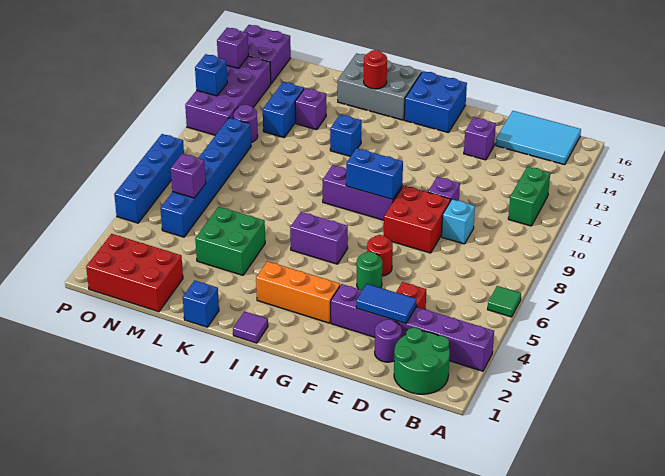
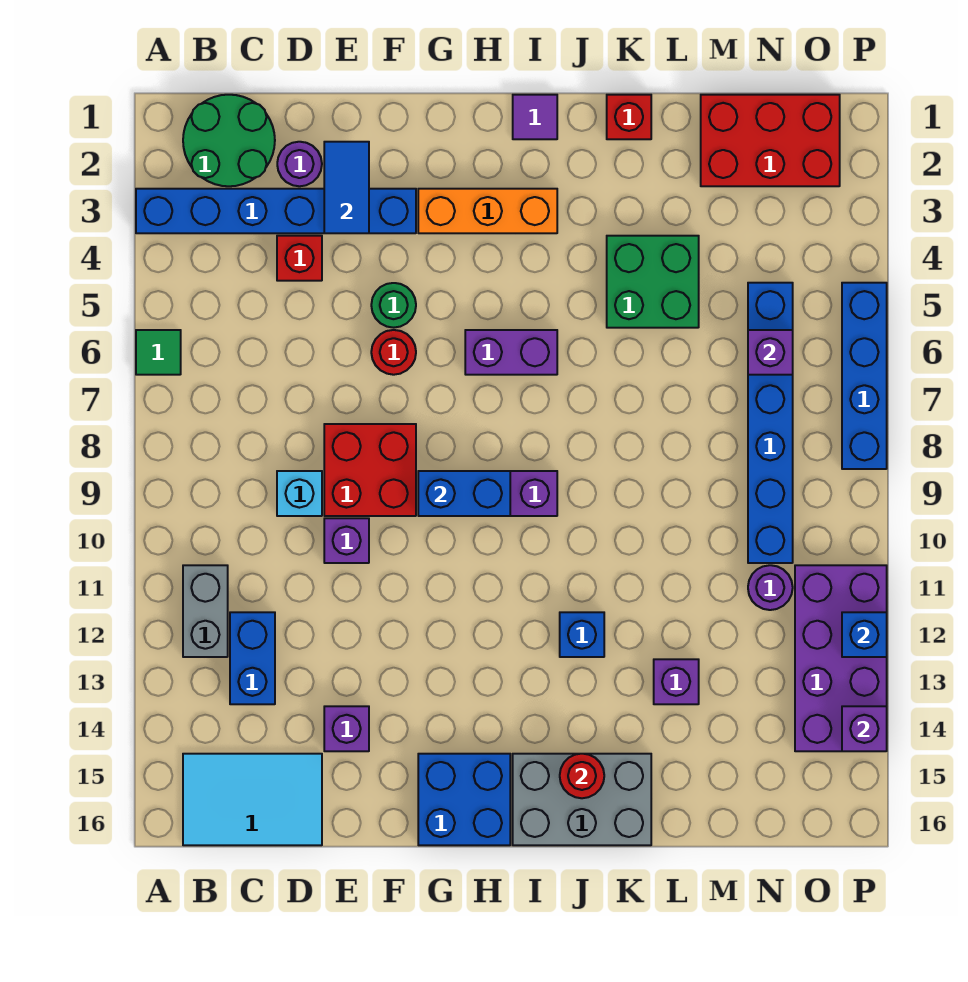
purple 1x6 brick [331,284,494,371] -> blue 1x6 brick [136,189,416,233]
green 1x2 brick [508,167,550,226] -> grey 1x2 brick [183,565,228,657]
blue 1x2 tile [356,284,416,324] -> blue 1x2 tile turned to [324,142,369,233]
blue 1x1 brick [183,280,219,327] -> red 1x1 brick [607,95,651,139]
blue 1x2 brick [263,82,304,137] -> blue 1x2 brick moved to [230,612,275,704]
purple 2x2 brick [243,25,291,84] -> none

